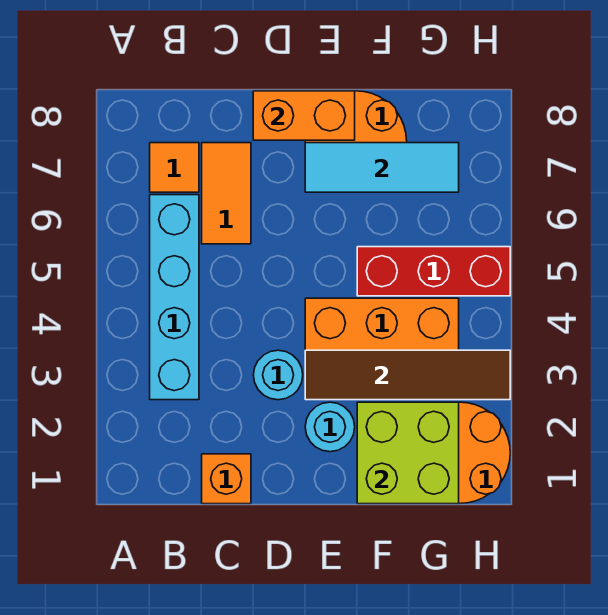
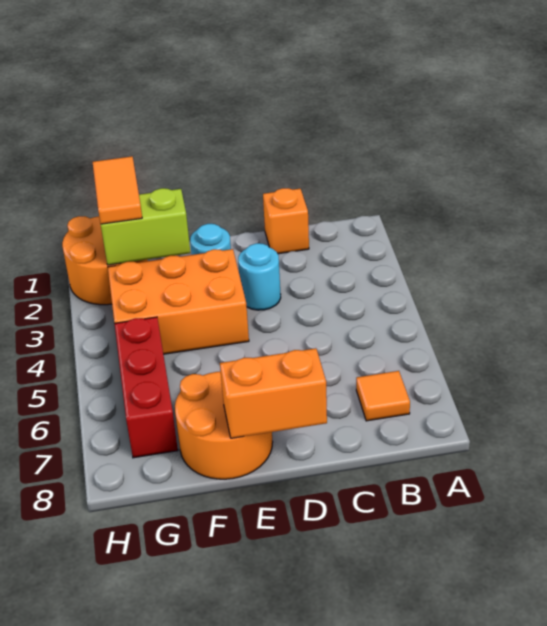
cyan 1x4 brick [150,195,199,400] -> none
orange 1x2 tile [202,143,251,244] -> orange 1x2 tile moved to [93,156,142,224]
brown 1x4 tile [305,350,510,400] -> none
cyan 1x3 tile [305,143,459,192] -> none
lime 2x2 brick [357,402,459,504] -> lime 1x2 brick [101,188,190,265]
red 1x3 brick [357,247,510,296] -> red 1x3 brick turned to [115,317,178,458]

